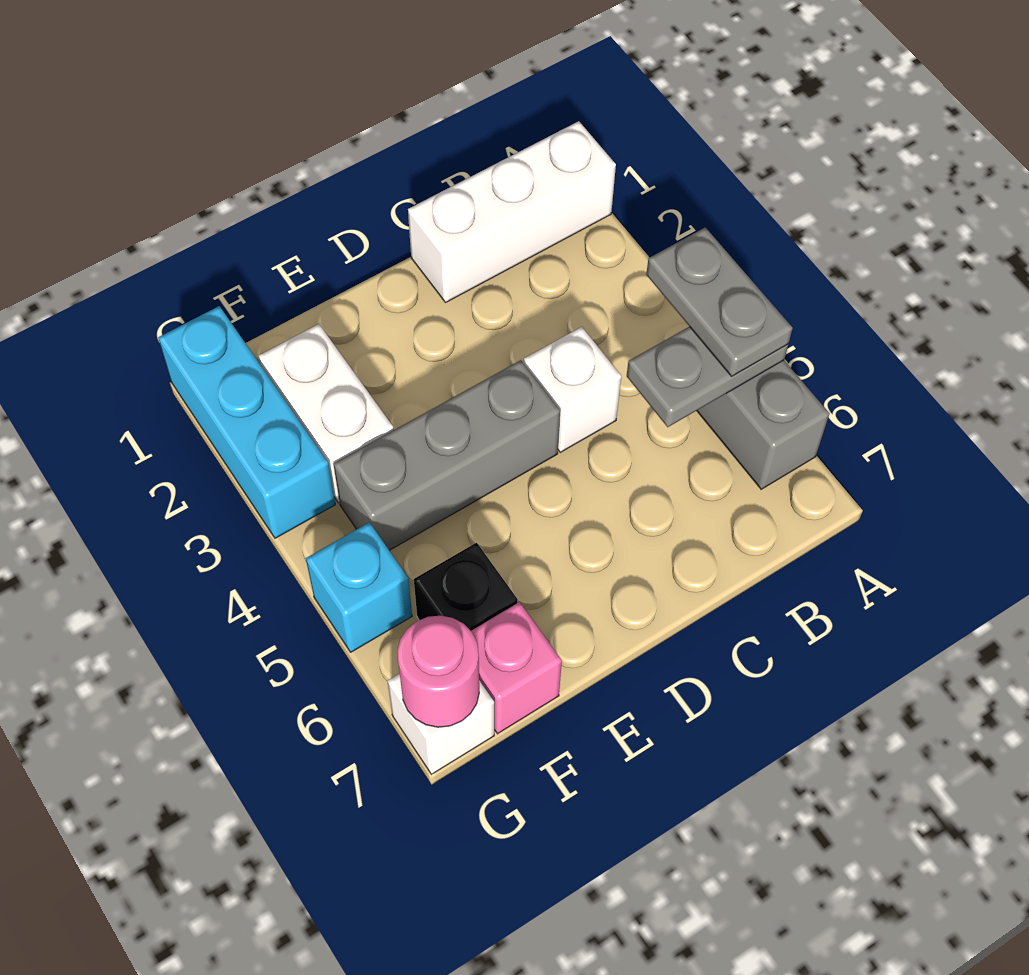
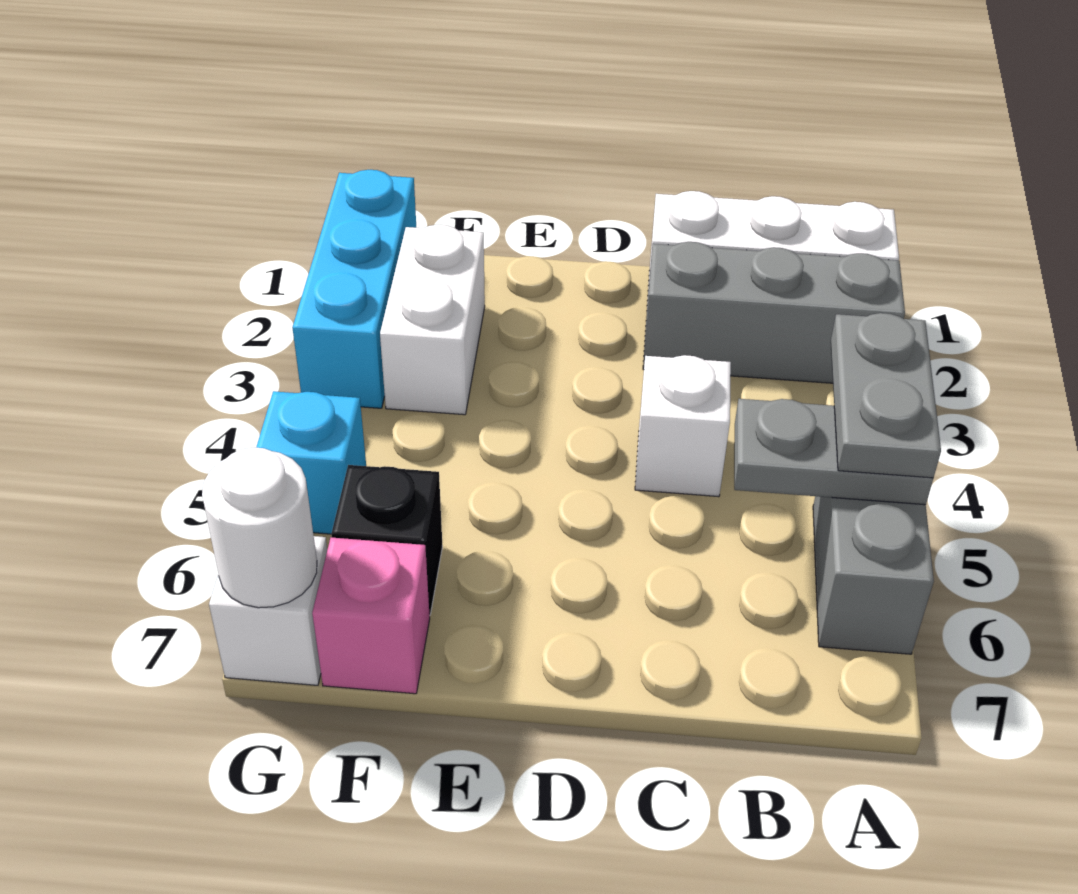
grey 1x3 brick [334,360,560,550] -> grey 1x3 brick moved to [643,242,905,383]
pink 1x1 round brick [397,616,479,727] -> white 1x1 round brick [202,447,317,608]

